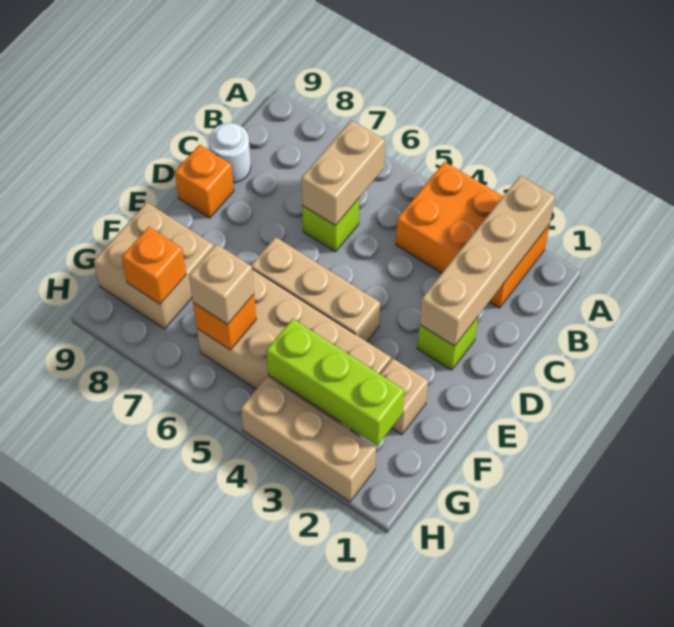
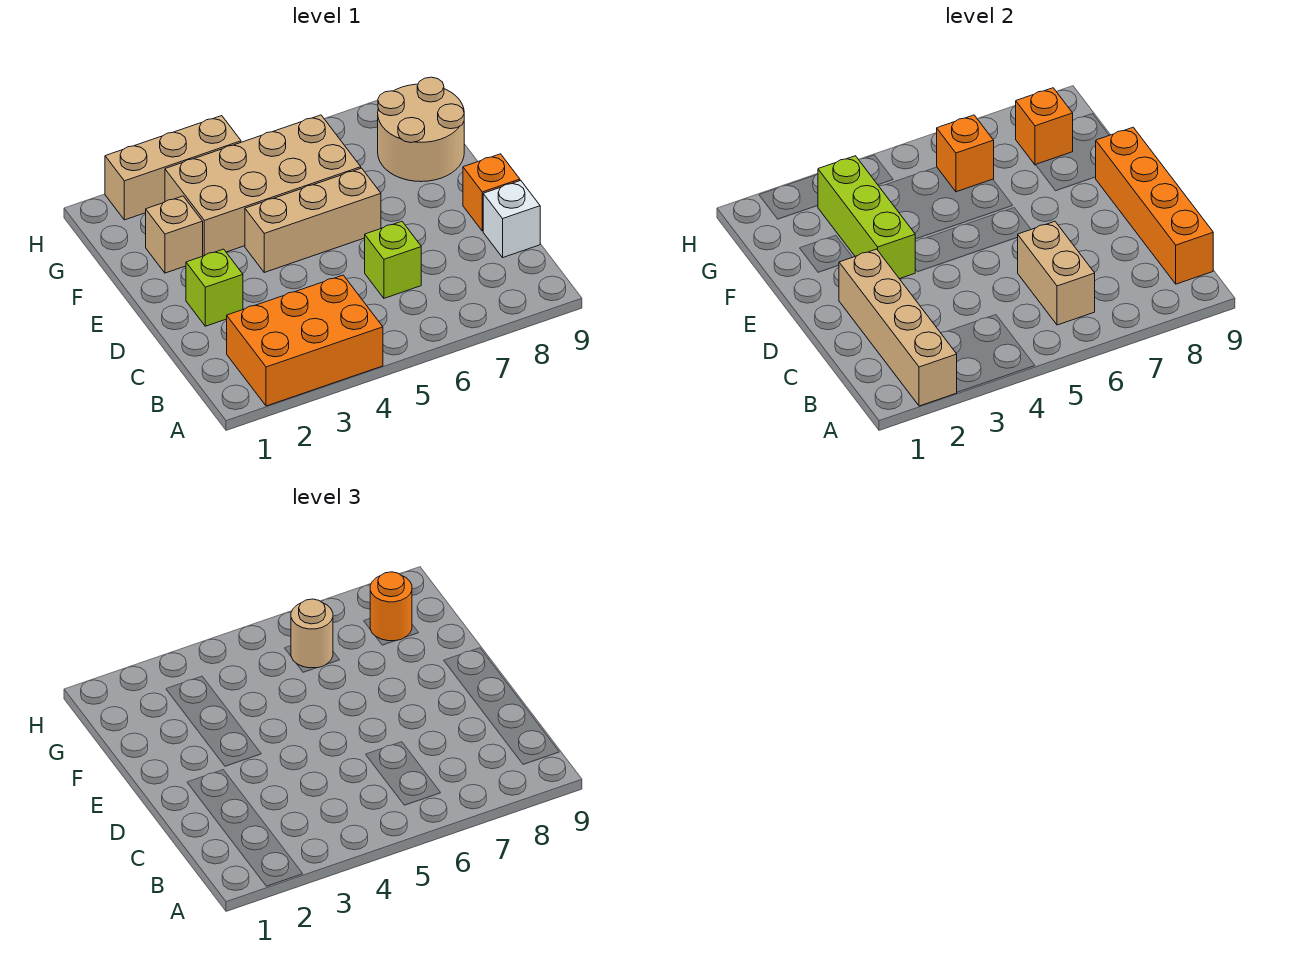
none -> orange 1x4 brick [1096,127,1213,284]
white 1x1 round brick [209,123,251,183] -> white 1x1 brick [483,181,540,257]
tan 2x2 brick [94,203,213,329] -> tan 2x2 round brick [378,77,464,182]
lime 1x3 brick [266,319,404,446] -> lime 1x3 brick turned to [818,156,915,279]
tan 1x1 brick [189,244,254,325] -> tan 1x1 round brick [291,599,333,668]
none -> orange 1x1 round brick [370,572,412,641]

